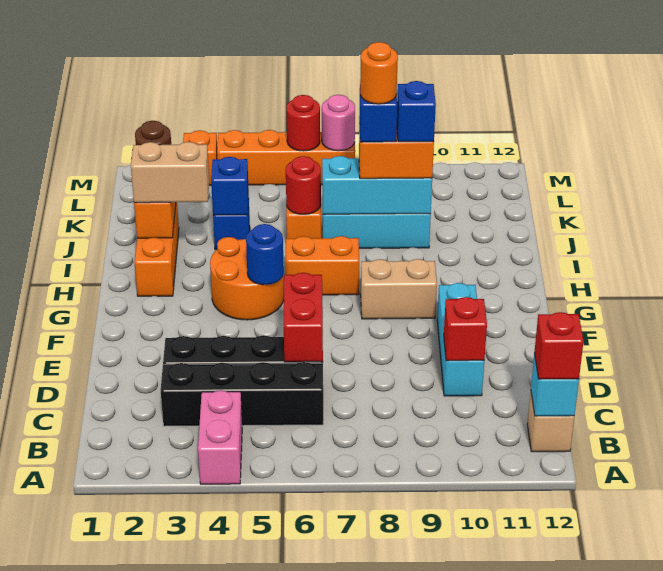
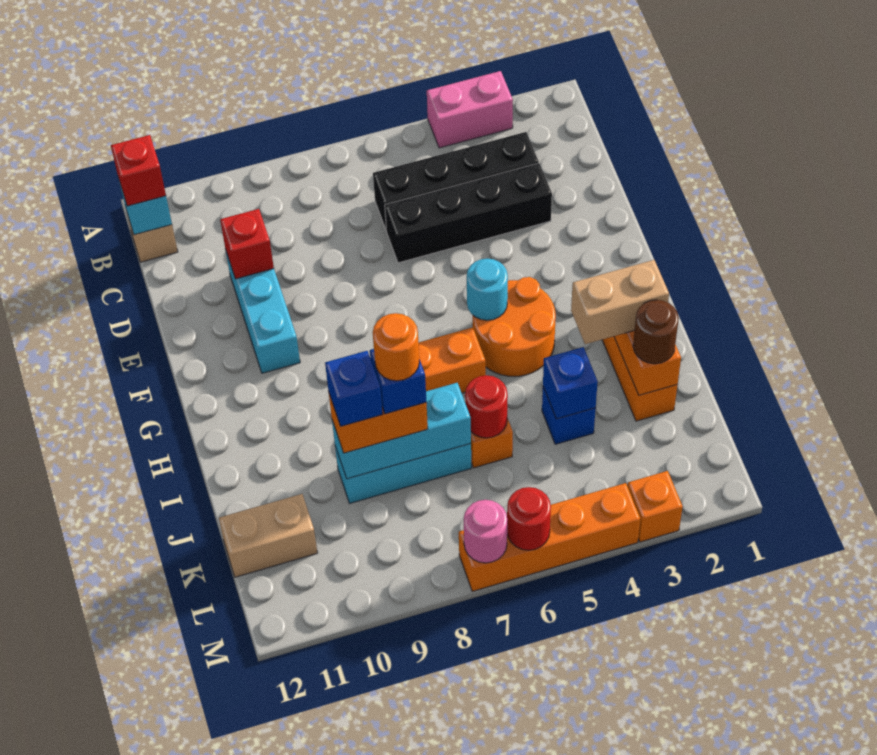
pink 1x2 brick [198,390,242,484] -> pink 1x2 brick turned to [427,71,513,148]
red 1x2 brick [284,273,323,362] -> none
blue 1x1 round brick [246,224,284,285] -> cyan 1x1 round brick [467,258,508,320]
tan 1x2 brick [361,259,437,319] -> tan 1x2 brick moved to [219,494,317,577]

